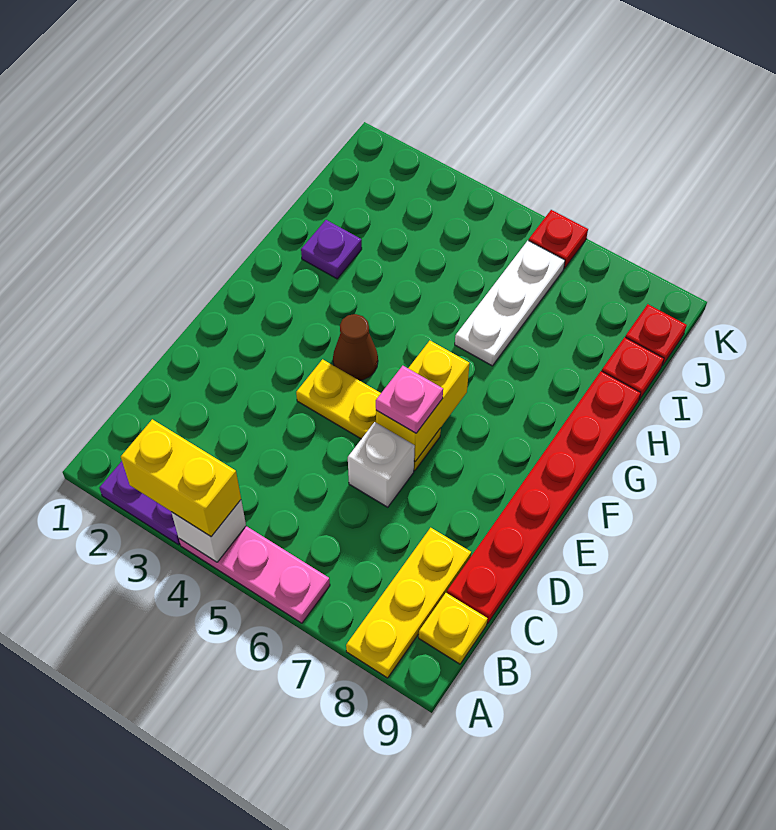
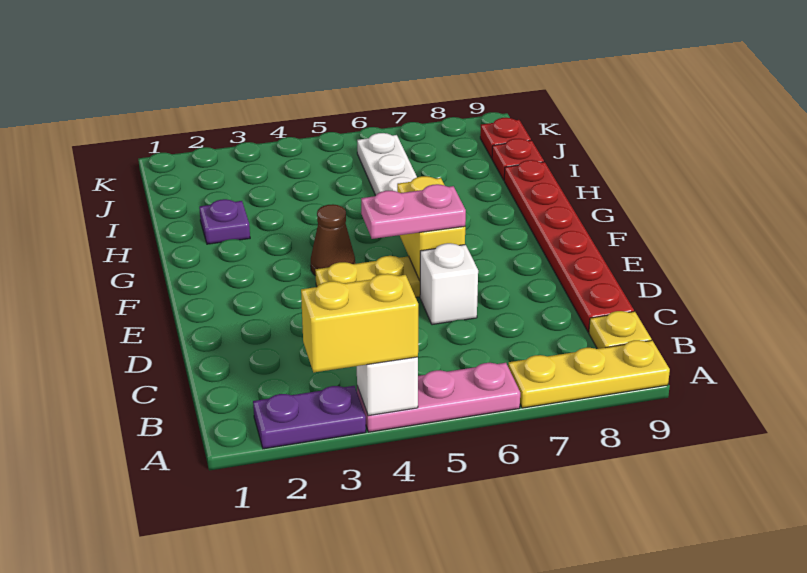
yellow 1x3 plate [346,528,471,678] -> yellow 1x3 plate turned to [508,340,670,408]
pink 1x1 plate [376,366,443,433] -> pink 1x2 plate [361,184,466,239]
red 1x1 plate [529,210,588,269] -> none

